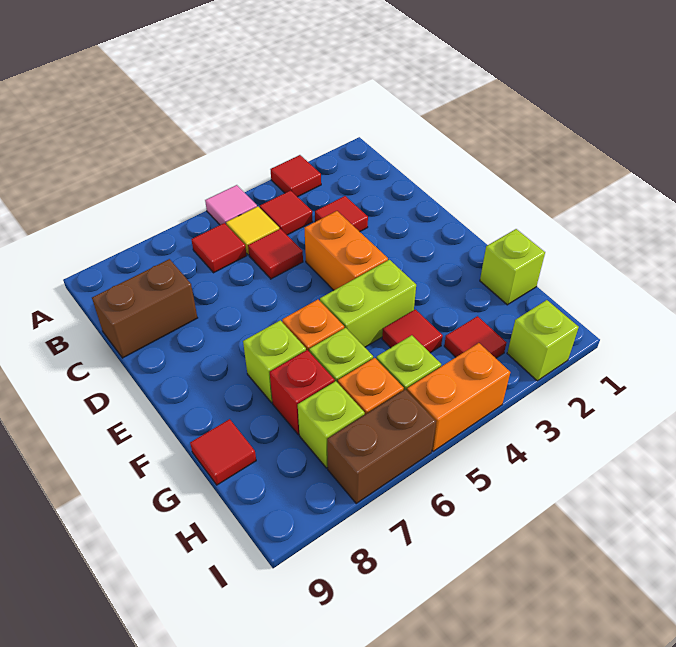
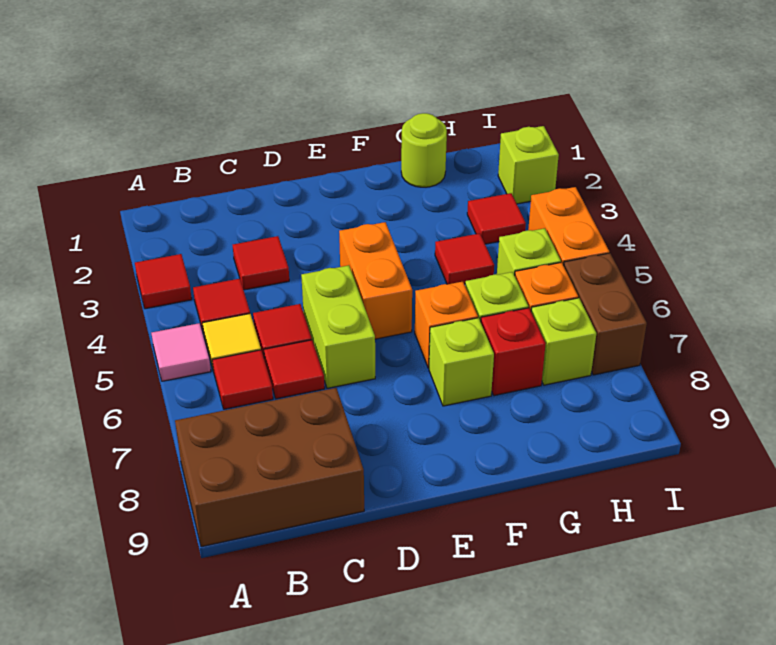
brown 1x2 brick [92,259,197,358] -> brown 2x3 brick [175,388,364,547]
orange 1x2 brick [304,211,388,290] -> orange 1x2 brick turned to [339,222,412,339]
lime 1x2 brick [320,260,416,347] -> lime 1x2 brick moved to [301,265,375,388]
lime 1x1 brick [480,229,545,305] -> lime 1x1 round brick [401,113,447,187]
red 1x1 tile [190,419,256,485] -> red 1x1 tile moved to [264,340,325,399]

